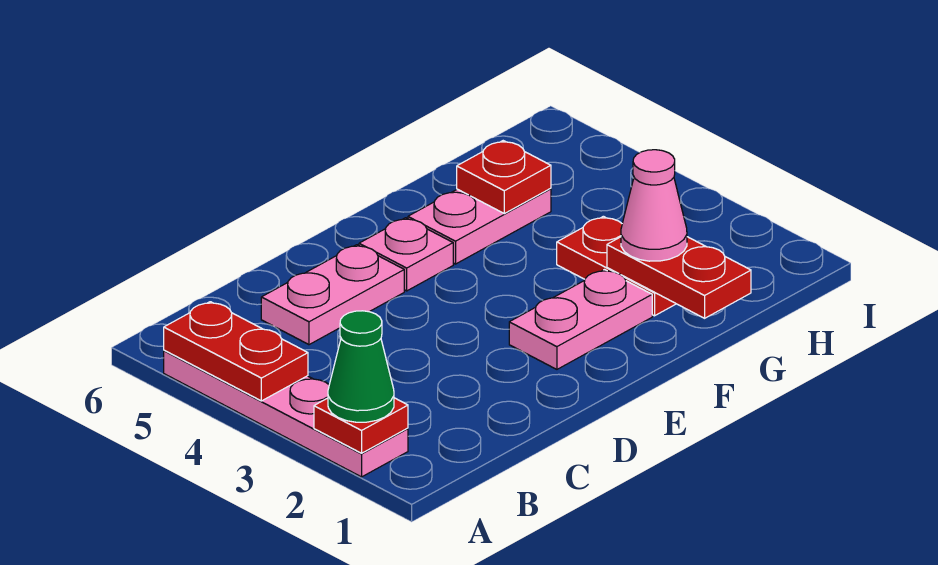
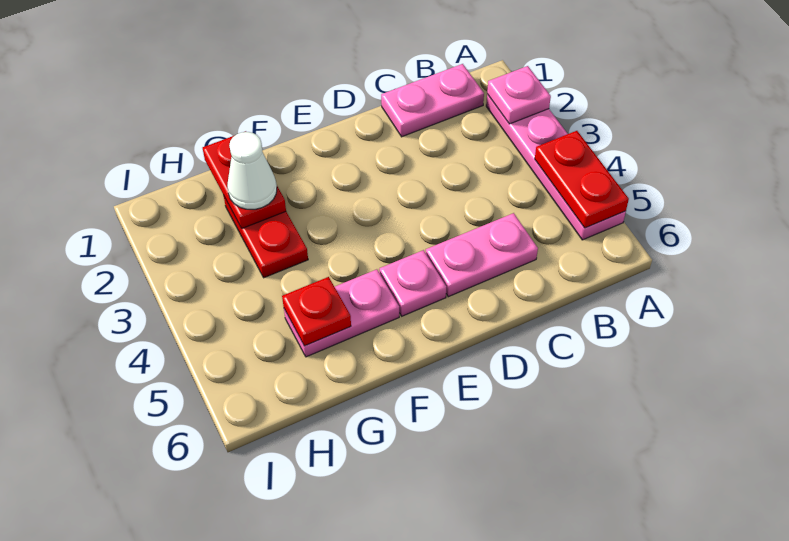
red 1x1 plate [314,398,408,453] -> pink 1x1 plate [487,66,551,124]
green 1x1 cone [328,311,394,422] -> none
pink 1x2 plate [509,270,652,369] -> pink 1x2 plate moved to [381,64,484,137]
pink 1x1 cone [621,150,687,261] -> white 1x1 cone [227,132,277,209]

